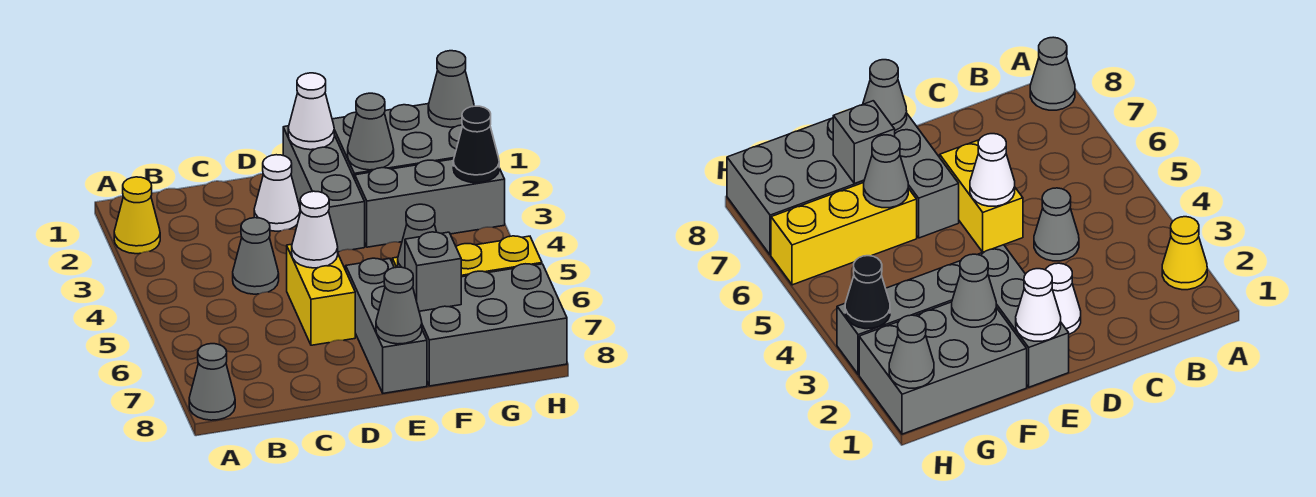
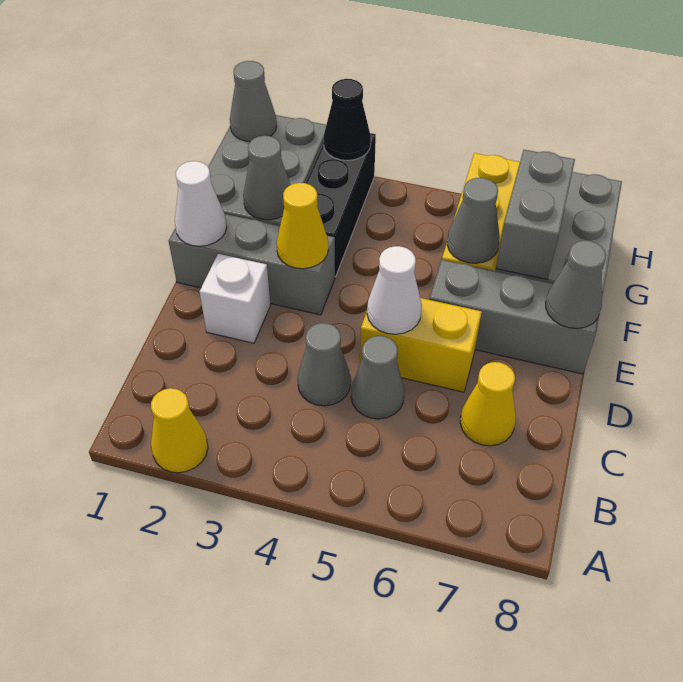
grey 1x1 cone [189,344,235,420] -> grey 1x1 cone moved to [351,336,405,419]
none -> yellow 1x1 cone [460,362,516,446]
white 1x1 cone [254,155,301,231] -> white 1x1 brick [199,254,270,343]
none -> yellow 1x1 cone [276,183,328,269]
grey 1x3 brick [355,159,505,247] -> black 1x3 brick [306,133,376,277]
grey 1x1 brick [405,232,461,311] -> grey 1x2 brick [496,150,575,280]

